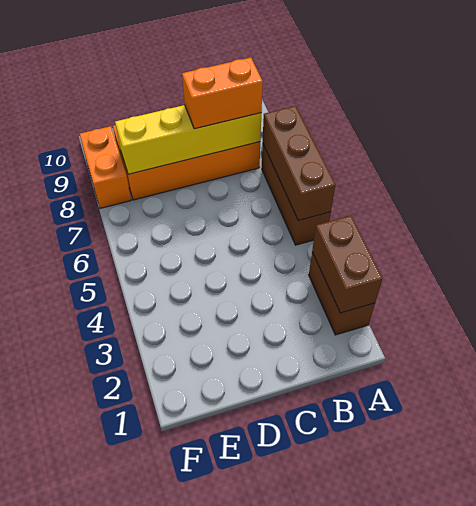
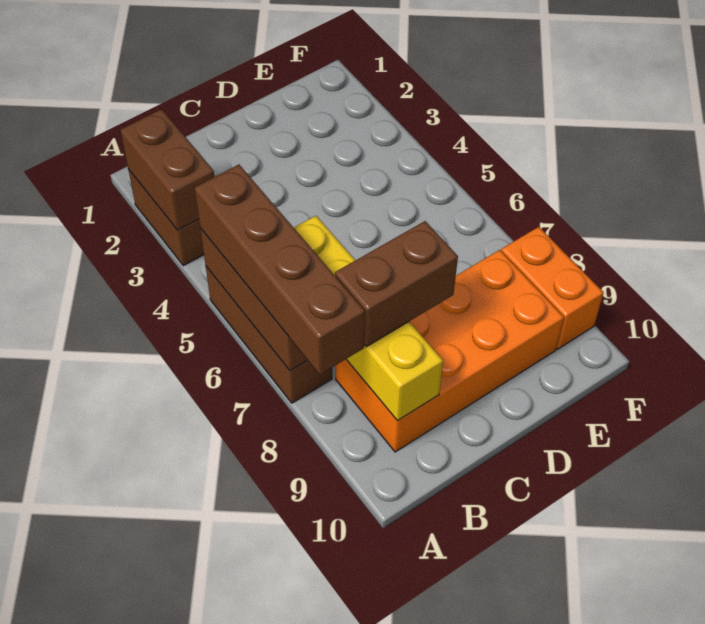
none -> brown 1x4 brick [195,165,365,374]
yellow 1x4 brick [115,105,261,174] -> yellow 1x4 brick turned to [294,216,443,421]
orange 1x2 brick [182,58,263,129] -> brown 1x2 brick [335,221,458,347]

